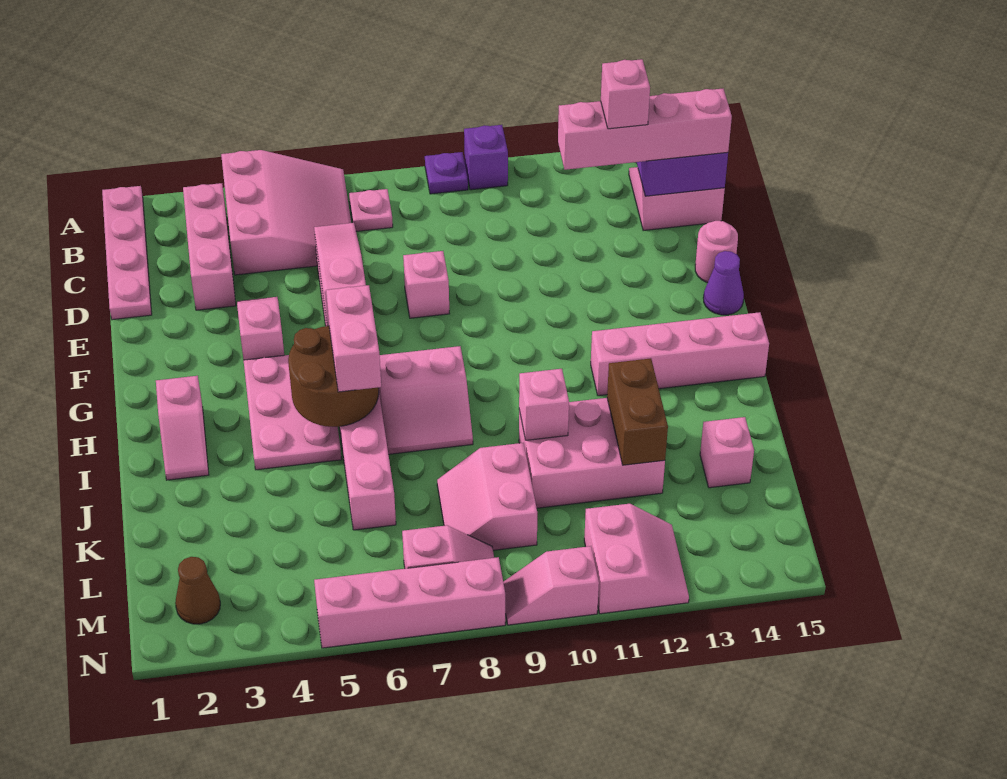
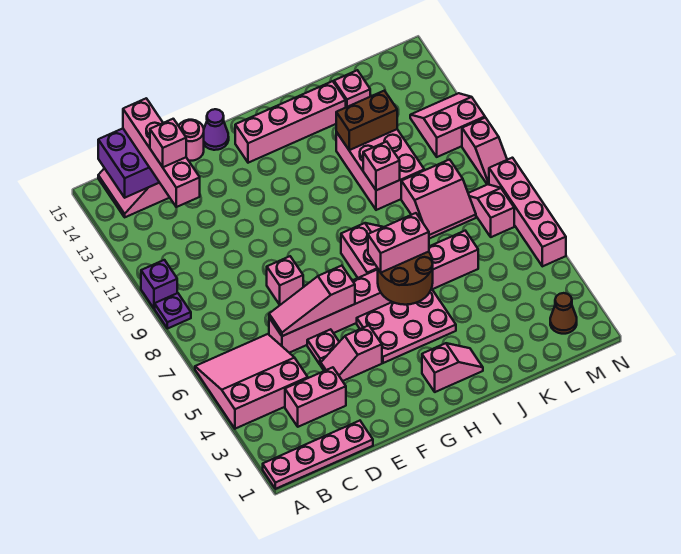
pink 1x3 brick [183,183,236,310] -> pink 1x2 brick [285,367,346,427]
pink 1x1 plate [349,189,393,231] -> pink 1x1 plate moved to [307,329,339,365]
pink 1x4 brick [591,312,769,396] -> pink 1x4 brick turned to [235,81,346,163]

